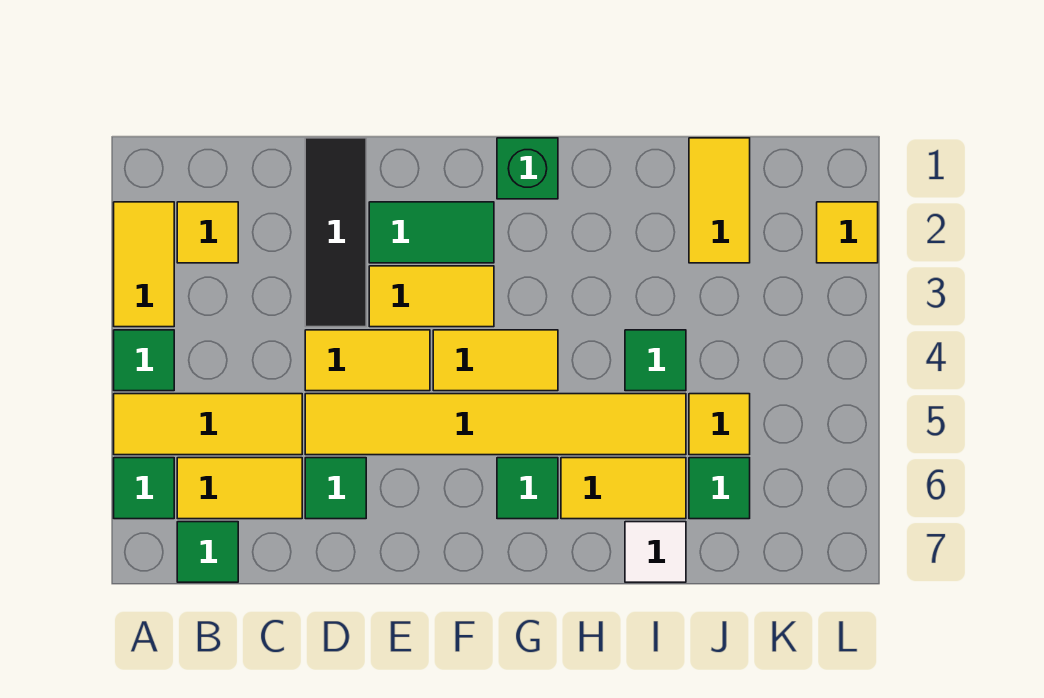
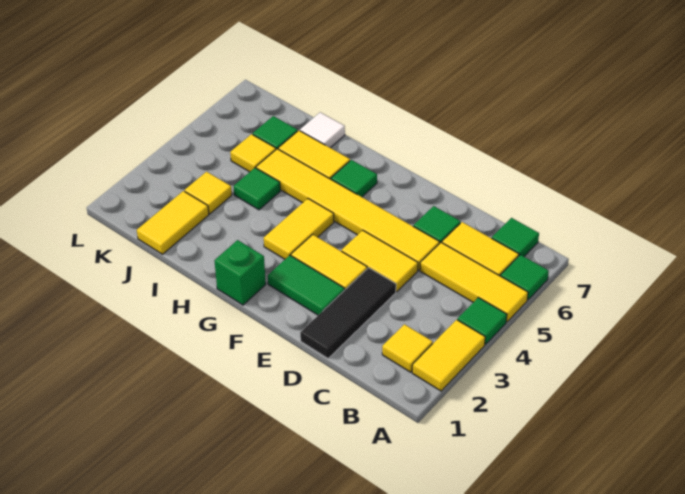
yellow 1x2 tile [433,330,558,391] -> yellow 1x2 tile turned to [264,199,334,259]
yellow 1x1 tile [817,202,878,263] -> yellow 1x1 tile moved to [185,172,232,214]

